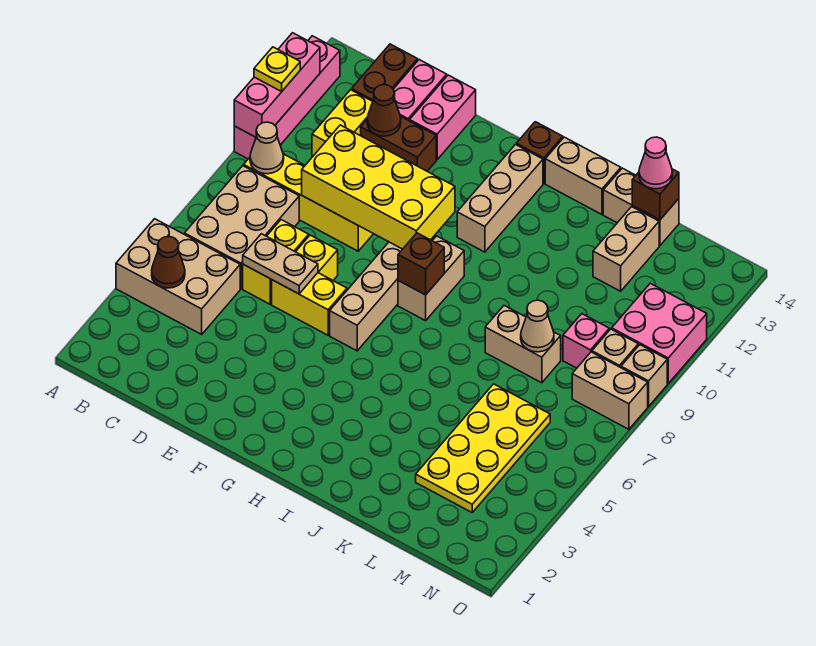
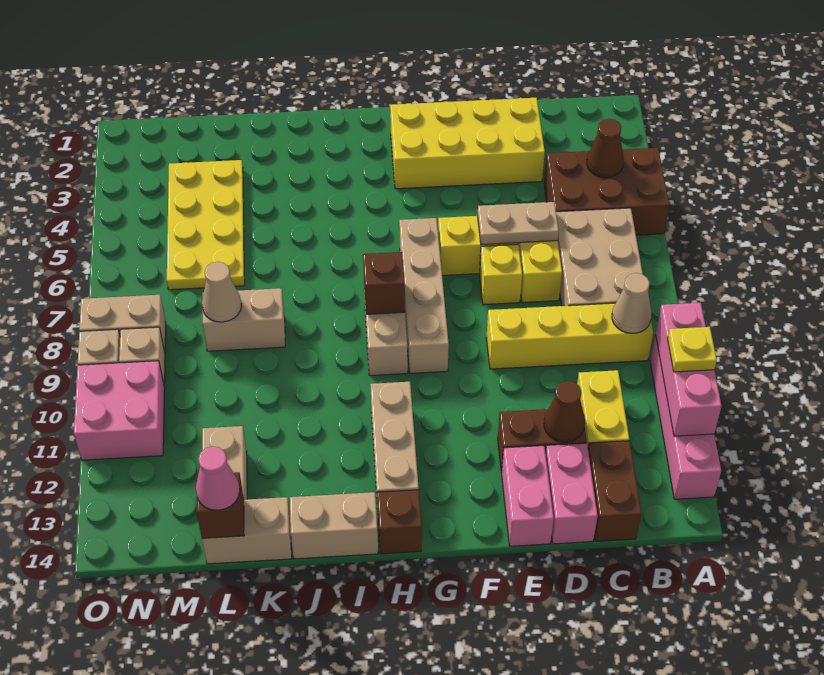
tan 2x3 brick [116,219,240,334] -> brown 2x3 brick [544,148,669,235]
yellow 2x4 brick [302,125,455,249] -> yellow 2x4 brick moved to [390,98,545,189]
pink 1x1 brick [563,314,609,368] -> none

